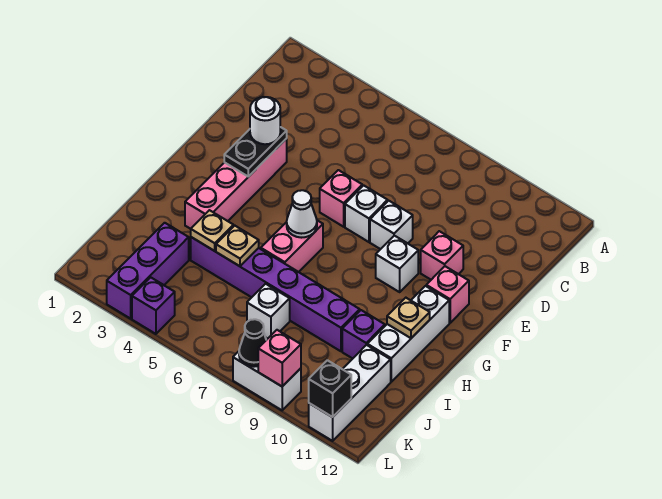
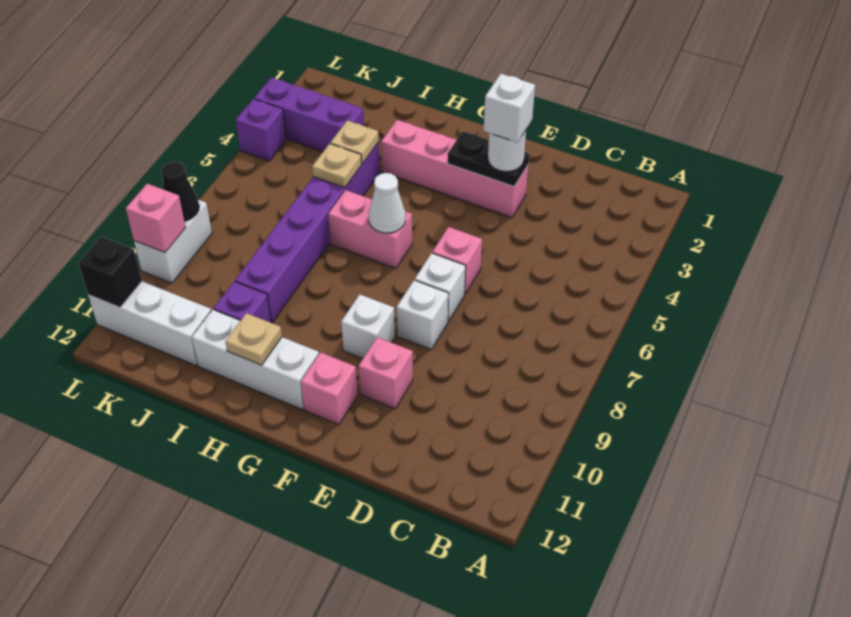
white 1x1 brick [247,284,290,339] -> white 1x1 brick moved to [484,74,535,142]

